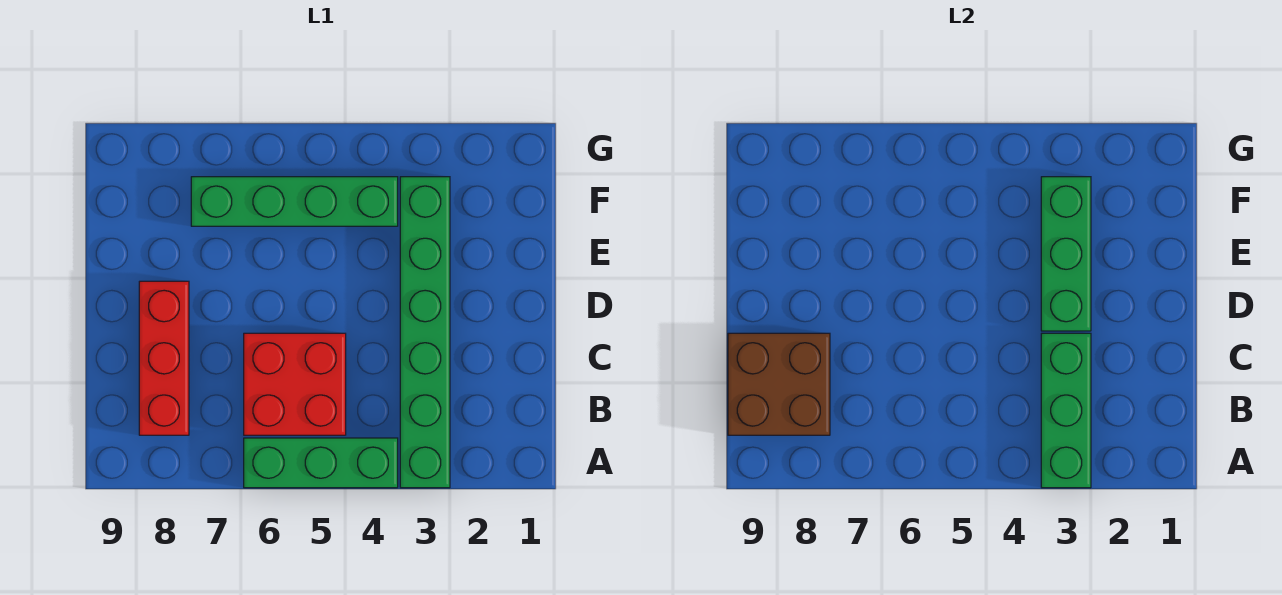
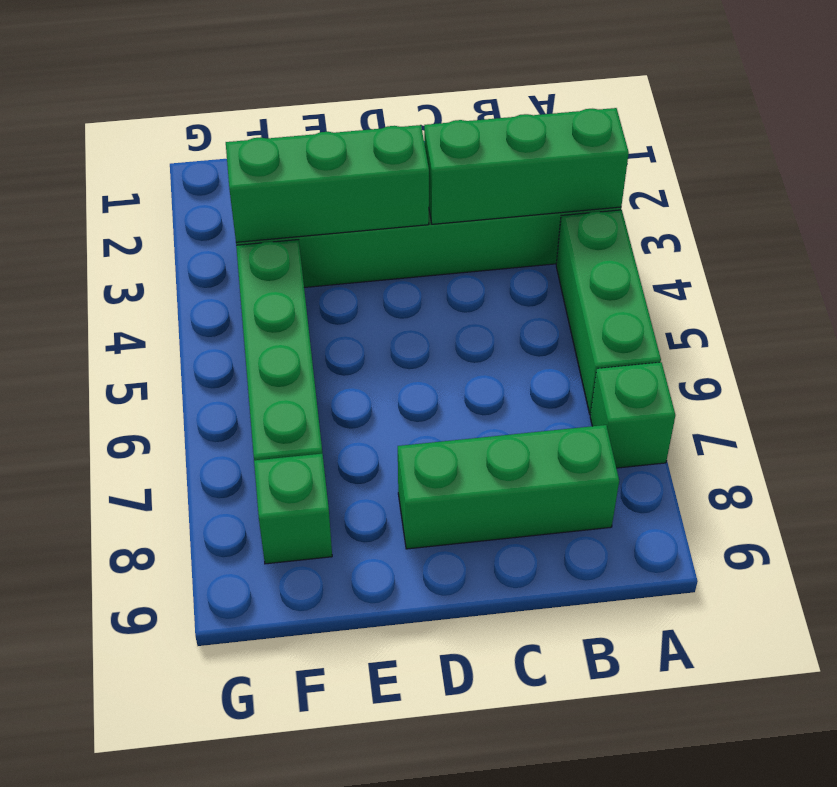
none -> green 1x1 brick [590,362,675,468]
red 2x2 brick [244,333,346,435] -> none
red 1x3 brick [139,281,189,435] -> green 1x3 brick [398,425,619,549]
brown 2x2 brick [728,333,830,435] -> none
none -> green 1x1 brick [254,454,332,564]

